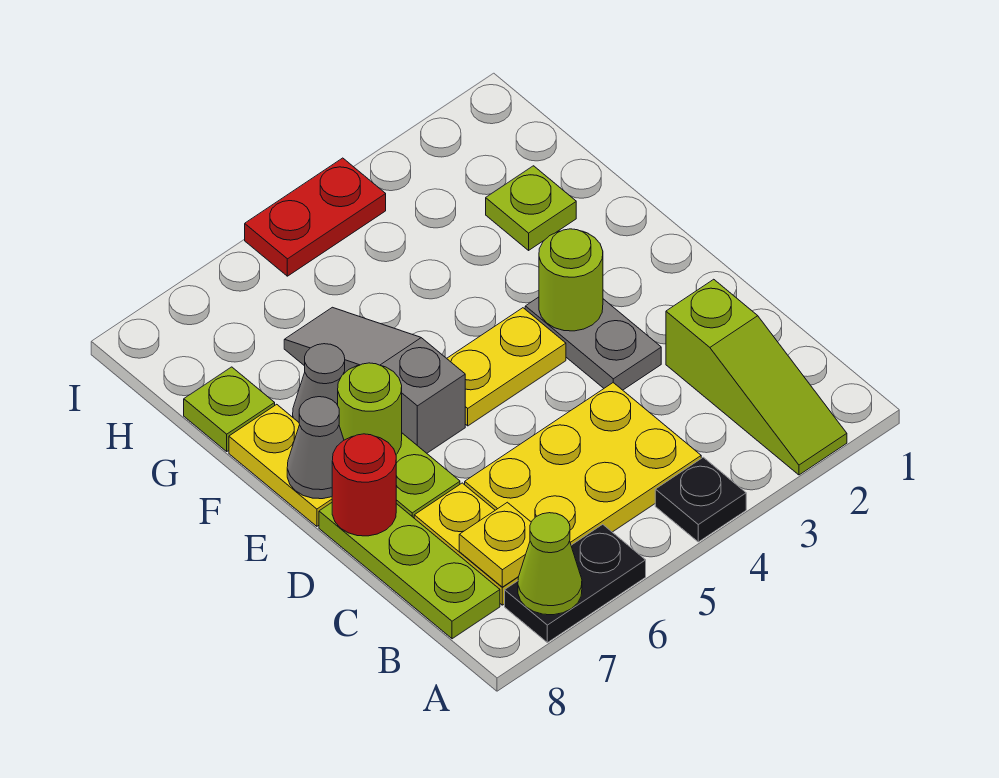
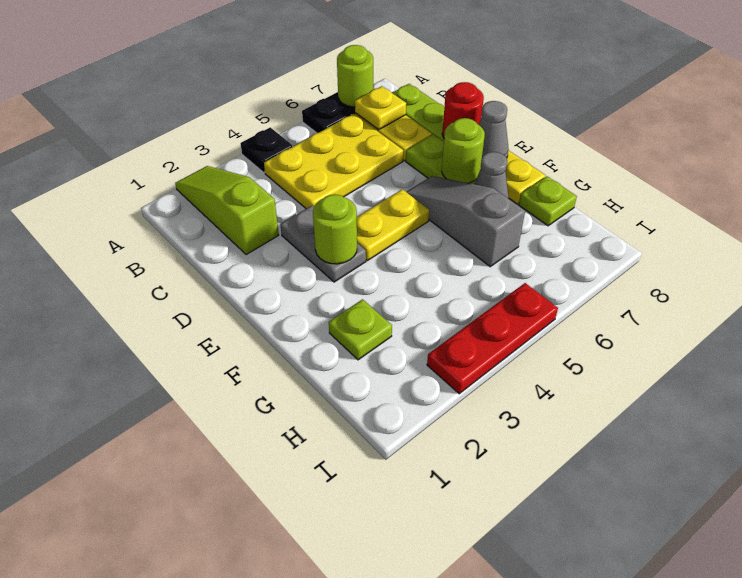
lime 1x1 cone [518,513,582,615] -> lime 1x1 round brick [337,45,373,107]
grey 1x3 slope [284,307,465,453] -> grey 1x3 slope turned to [407,176,525,267]
red 1x2 plate [245,158,386,276] -> red 1x3 plate [427,283,558,394]

